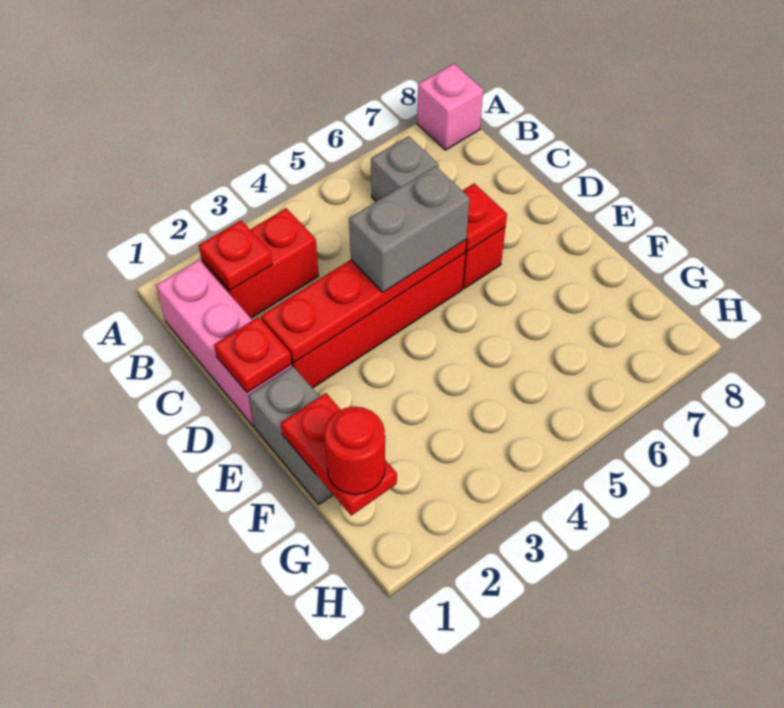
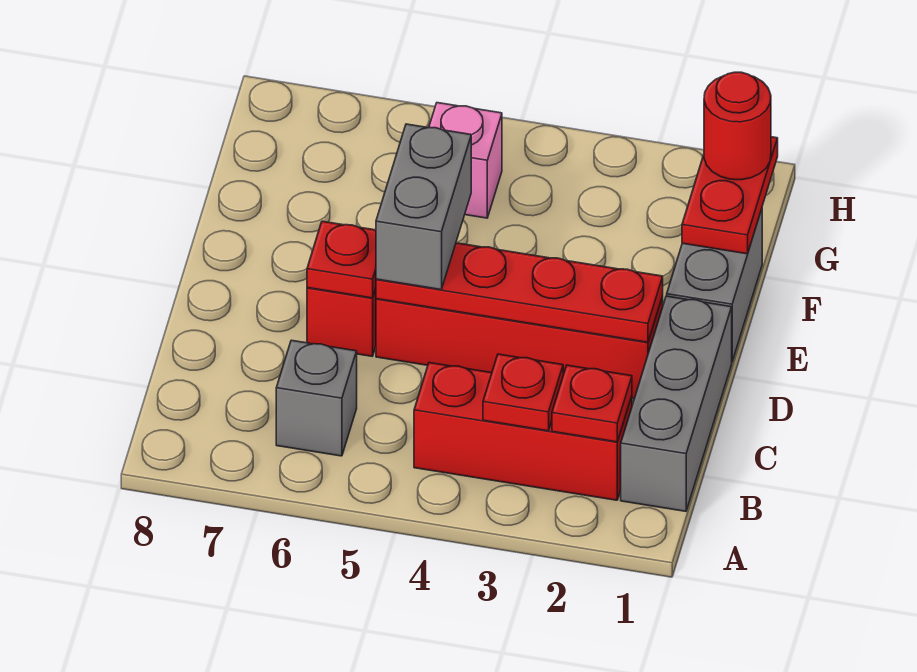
pink 1x1 brick [417,64,483,150] -> pink 1x1 brick moved to [429,103,502,218]
pink 1x3 brick [156,260,292,427] -> grey 1x3 brick [621,296,732,511]
red 1x2 brick [202,208,319,318] -> red 1x3 brick [414,363,632,500]
red 1x1 plate [214,317,291,392] -> red 1x1 plate moved to [483,354,563,431]
grey 1x2 brick [349,166,470,292] -> grey 1x2 brick turned to [376,124,471,290]

